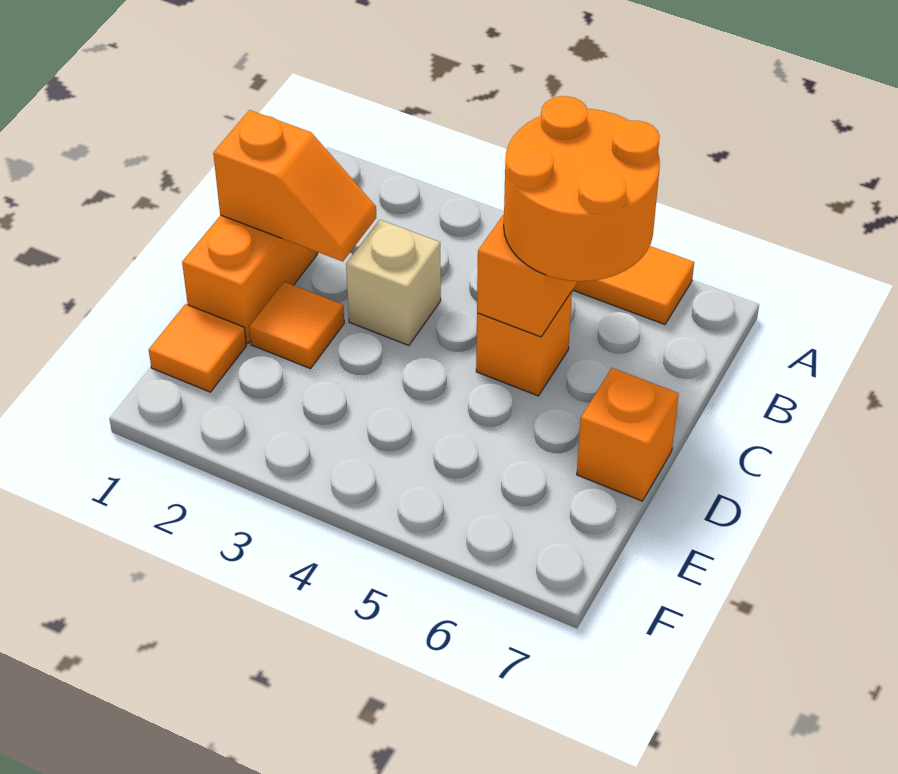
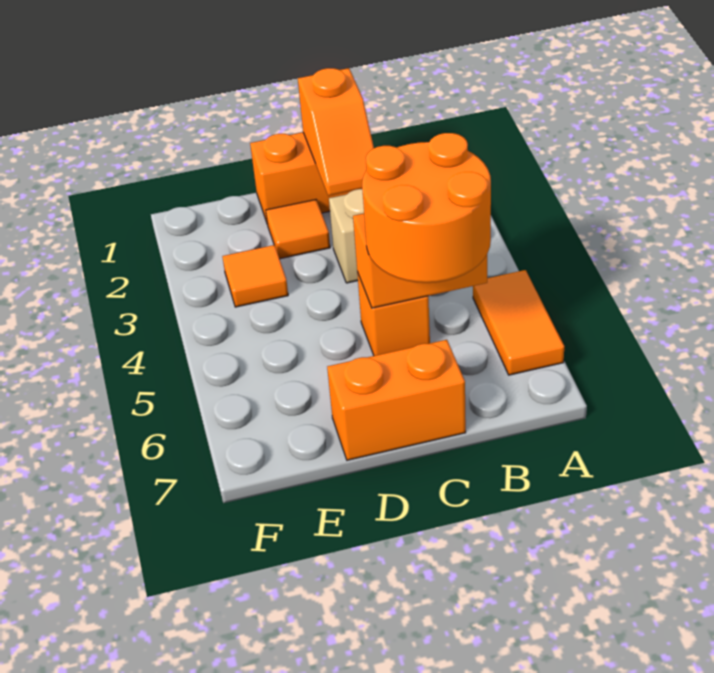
orange 1x1 brick [577,368,679,501] -> orange 1x2 brick [327,340,466,460]
orange 1x1 tile [149,304,246,392] -> orange 1x1 tile moved to [222,245,288,307]

